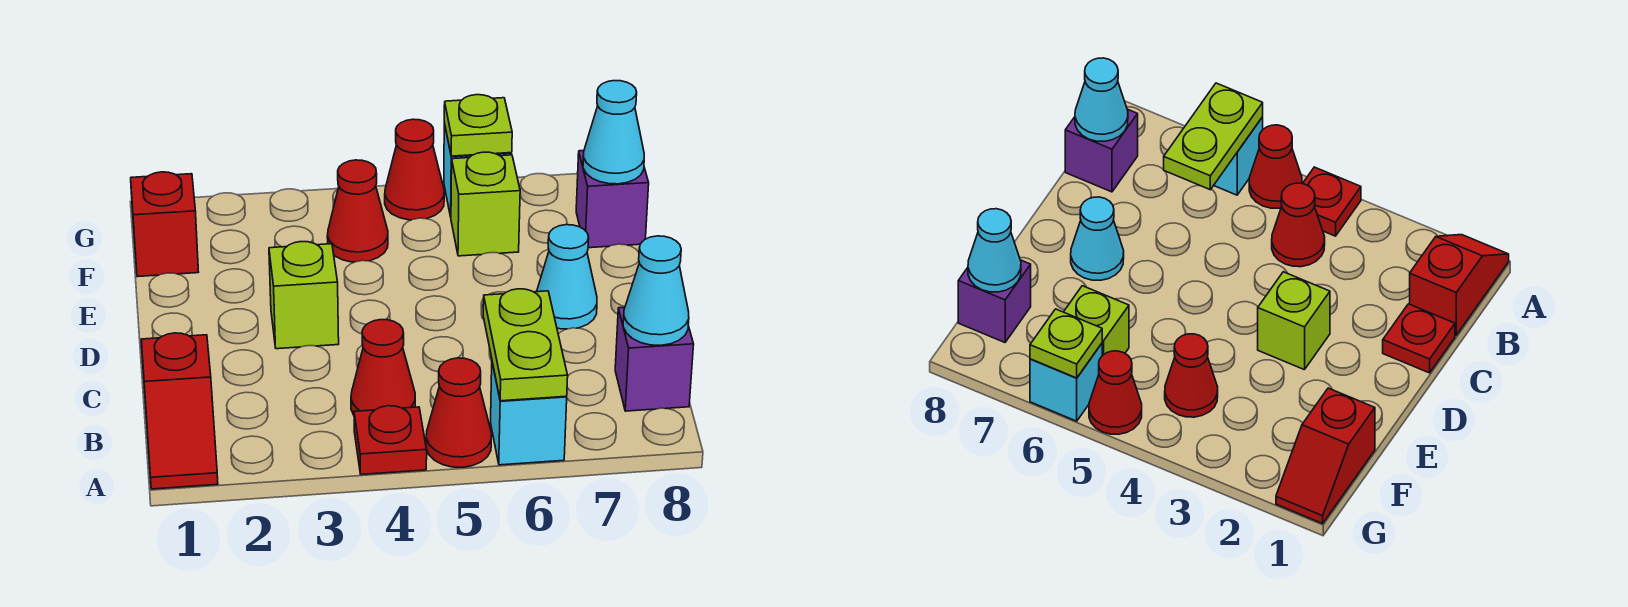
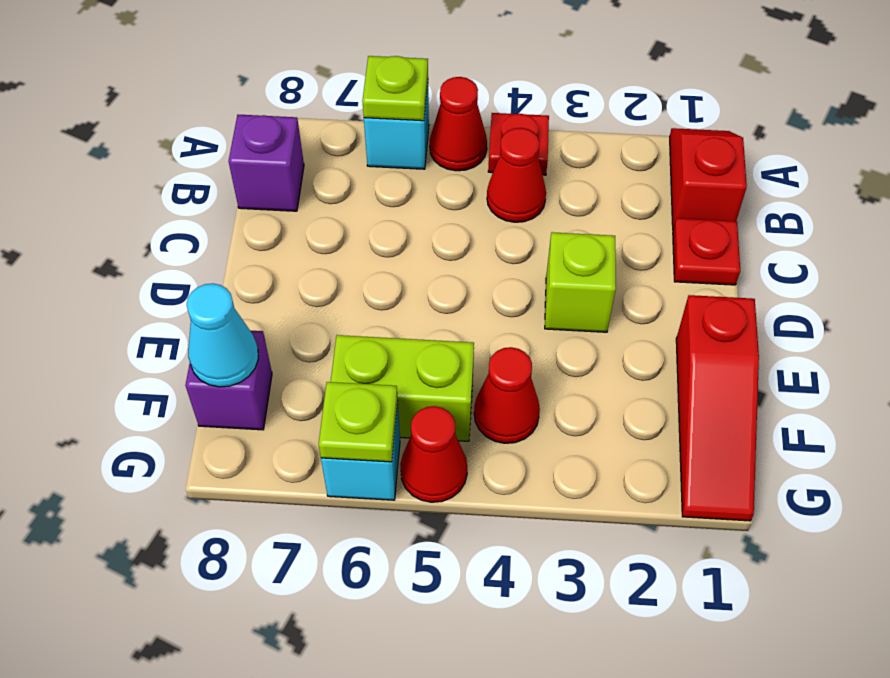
lime 1x2 plate [483,289,568,401] -> lime 1x1 plate [362,56,428,121]
cyan 1x1 cone [623,236,689,345] -> none
cyan 1x1 cone [537,225,597,329] -> none
red 1x2 slope [131,172,198,277] -> red 1x3 slope [676,295,759,521]
lime 1x1 brick [451,152,520,256] -> lime 1x2 brick [331,335,474,441]

